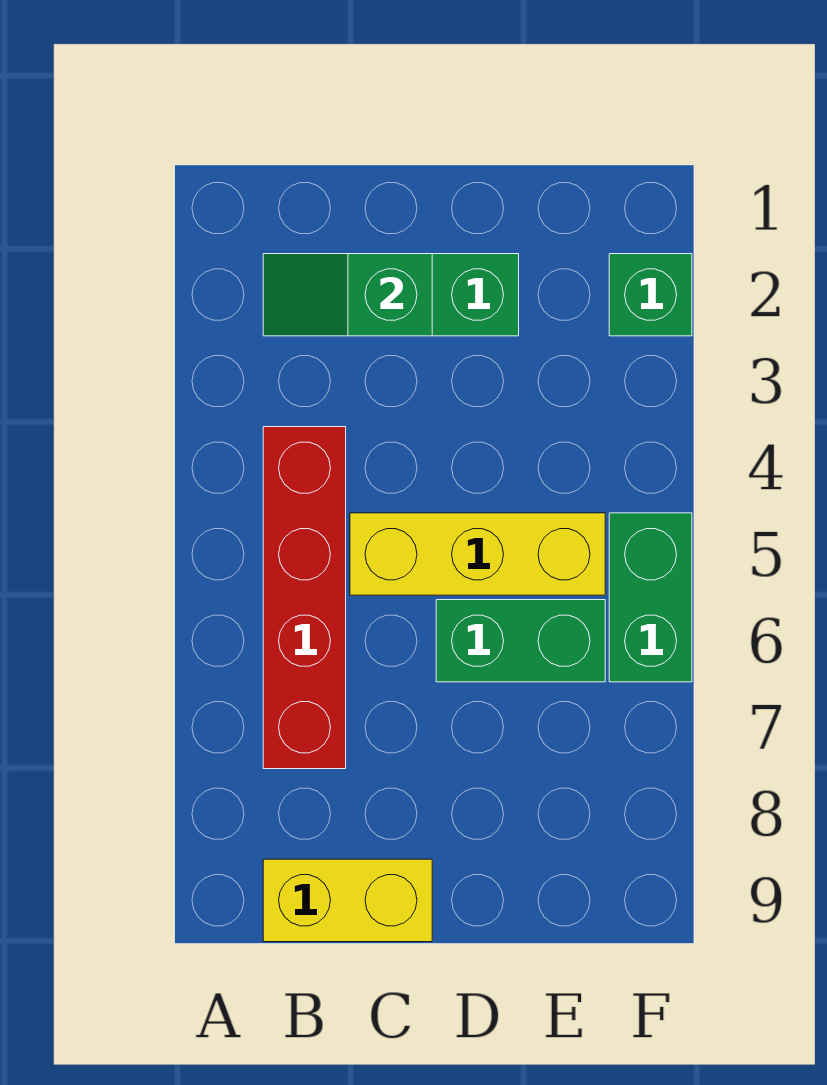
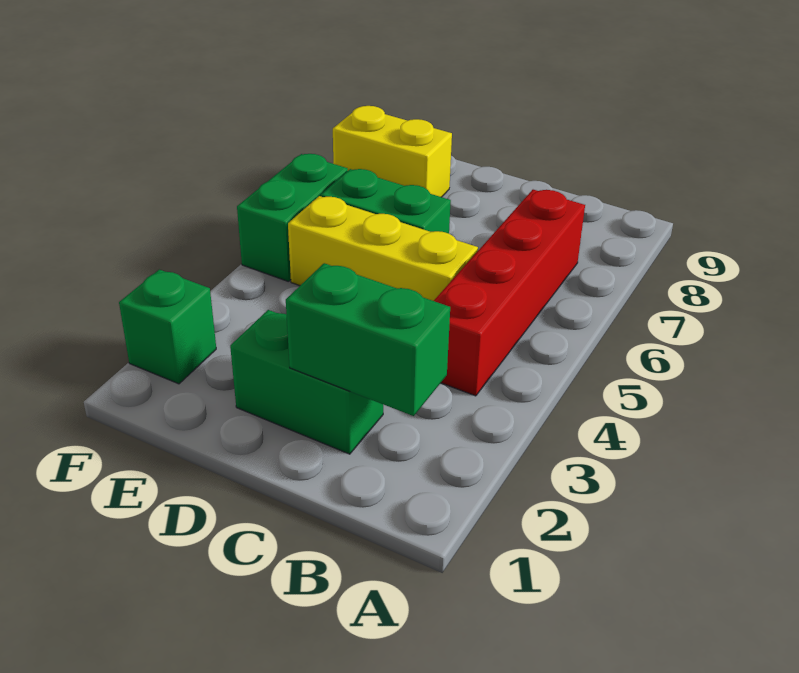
green 1x2 slope [263,254,432,336] -> green 1x2 brick [286,263,450,416]
yellow 1x2 brick [263,859,432,942] -> yellow 1x2 brick moved to [333,106,452,197]

